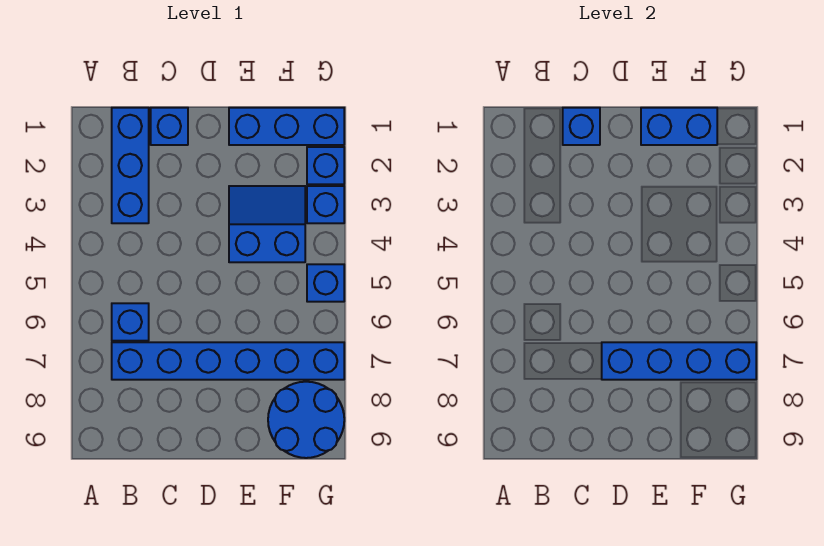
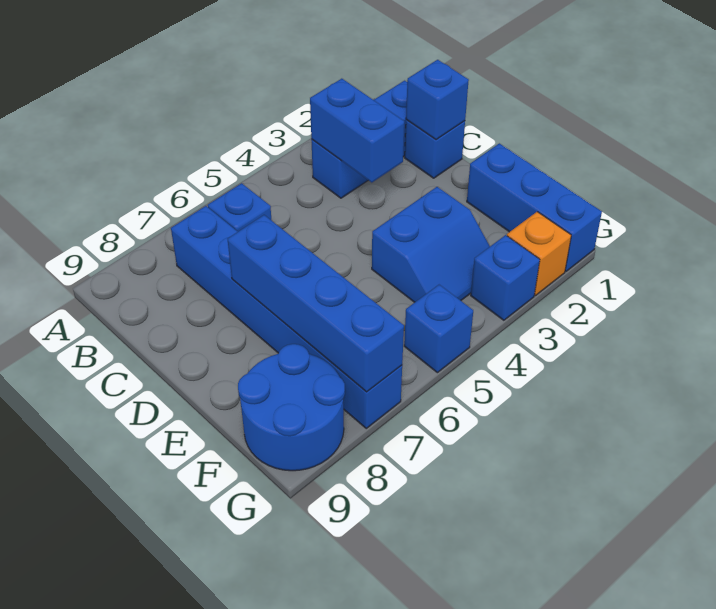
blue 1x2 brick [641,108,717,145] -> blue 1x2 brick moved to [310,79,404,183]
blue 2x2 slope [229,186,305,262] -> blue 2x2 slope turned to [372,187,490,302]
blue 1x1 brick [307,147,344,184] -> orange 1x1 brick [507,212,571,296]

